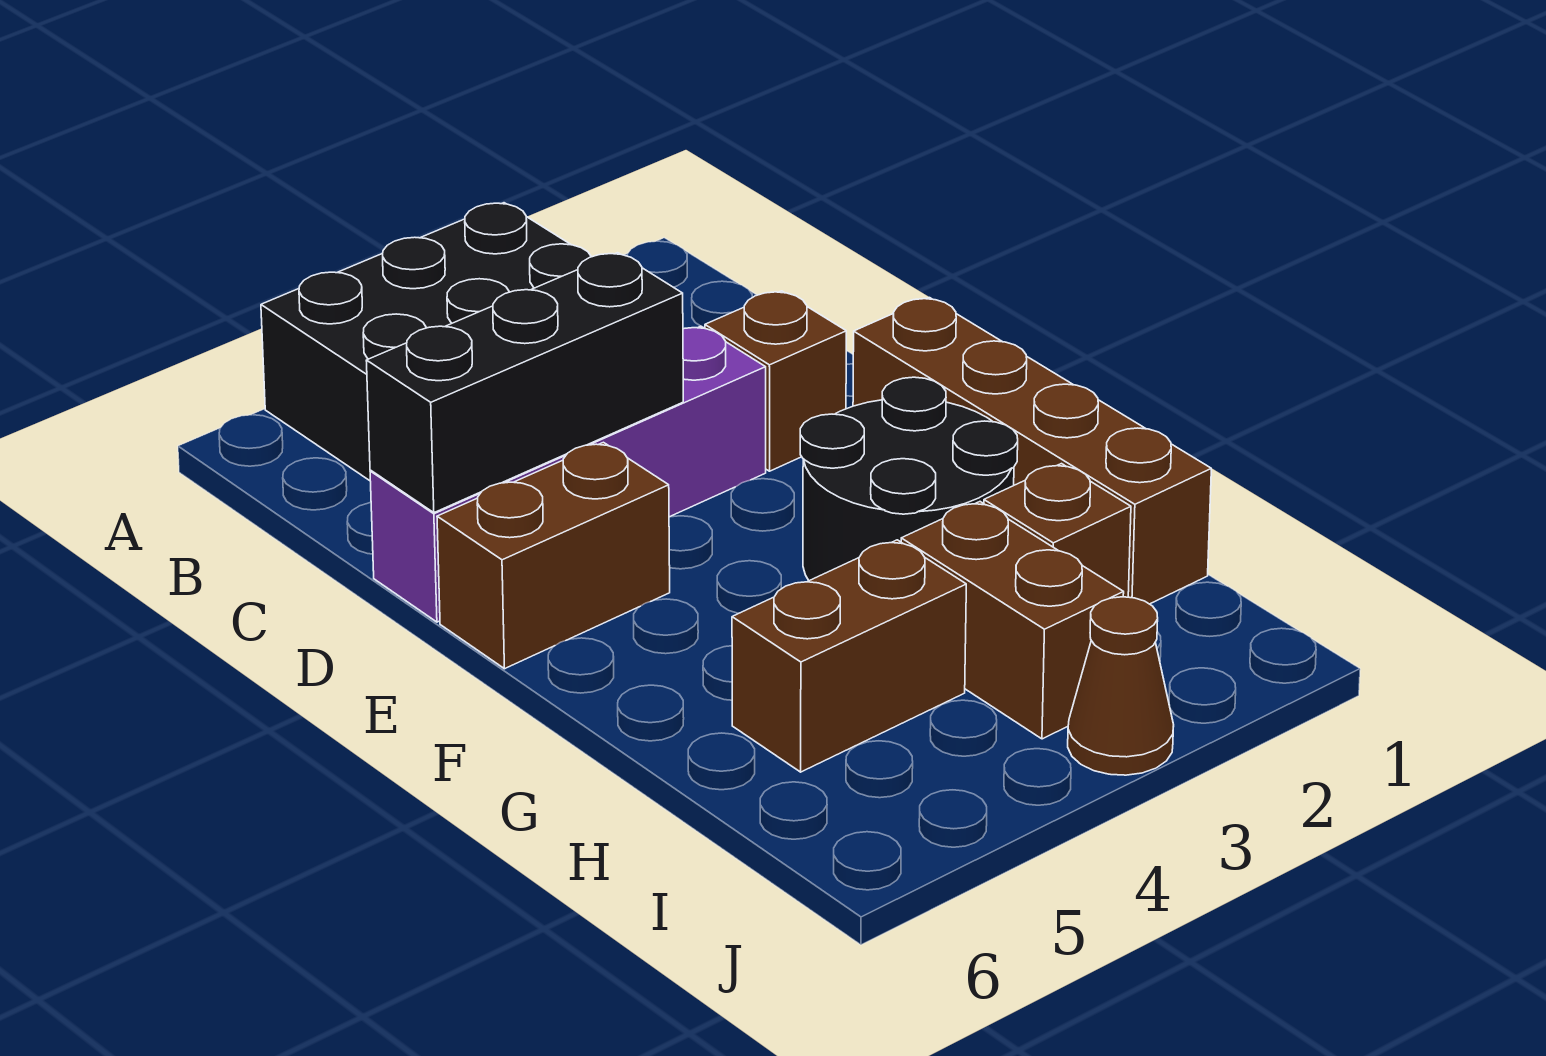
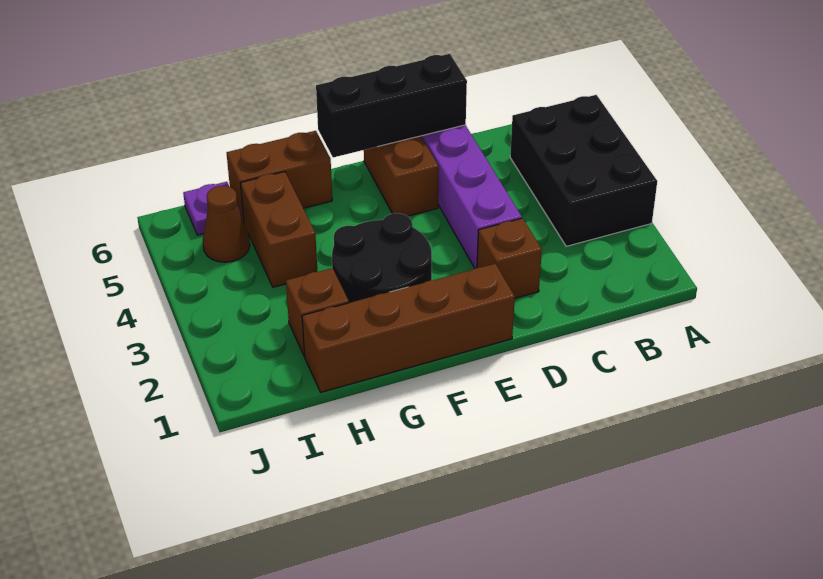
black 1x3 brick [366,253,683,513] -> black 1x3 brick turned to [316,54,467,157]
brown 1x2 brick [901,502,1124,739] -> brown 1x2 brick moved to [227,131,332,221]
none -> purple 1x1 plate [183,182,240,235]
brown 1x1 cone [1068,597,1174,775] -> brown 1x1 cone moved to [203,186,250,262]

